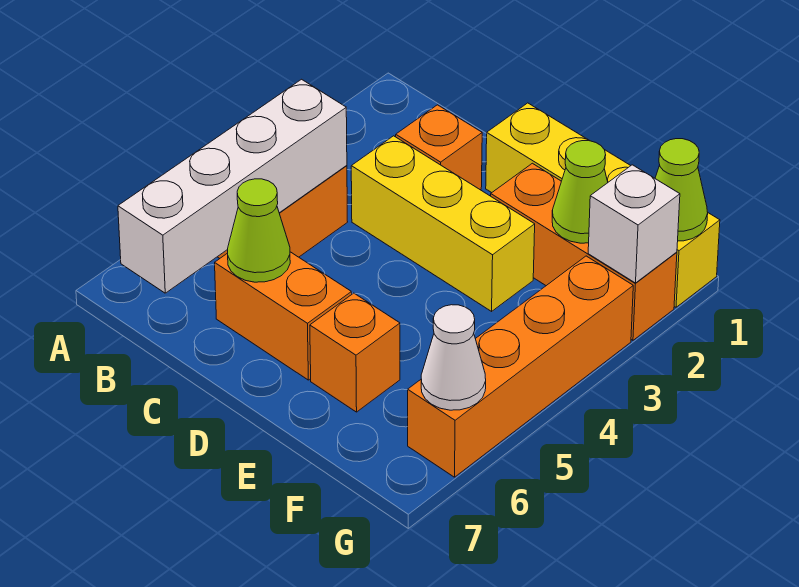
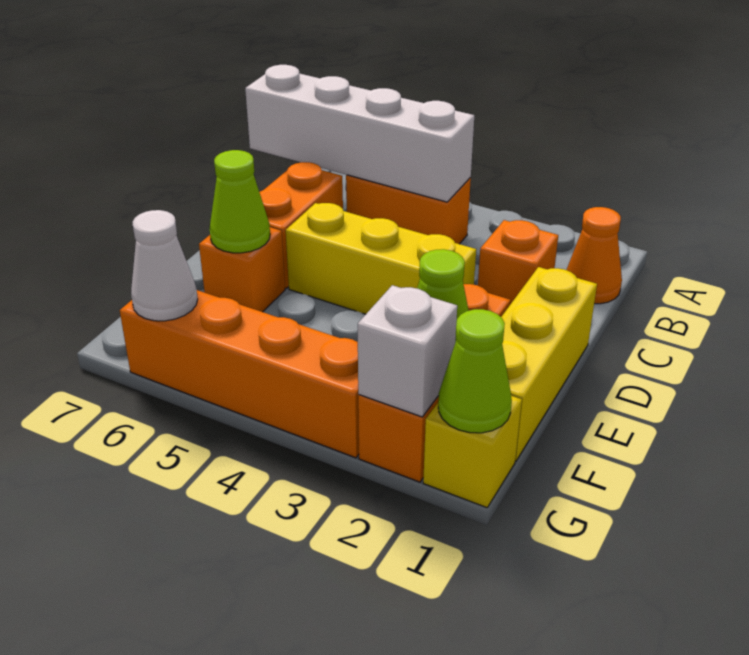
none -> orange 1x1 cone [567,207,622,304]
yellow 1x3 brick [351,136,535,311] -> yellow 1x3 brick turned to [286,203,476,314]
lime 1x1 cone [228,179,290,282] -> lime 1x1 cone moved to [210,150,270,253]

